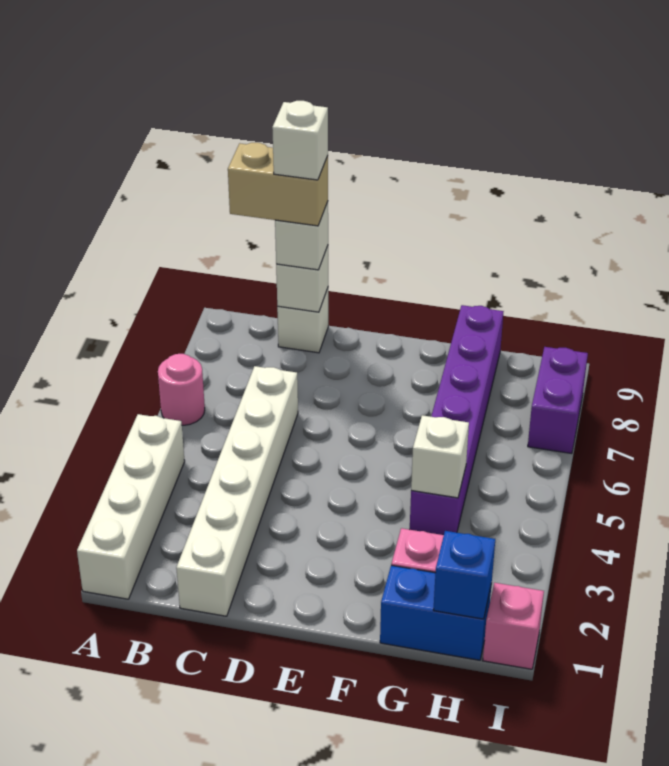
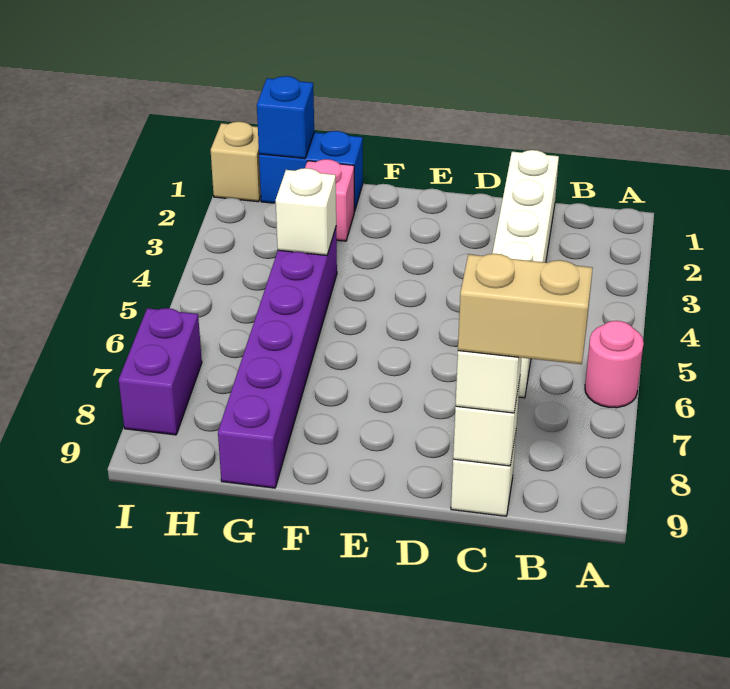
white 1x4 brick [77,414,185,599] -> none
white 1x1 brick [272,101,328,180] -> none
pink 1x1 brick [483,583,544,669] -> tan 1x1 brick [211,122,261,202]

